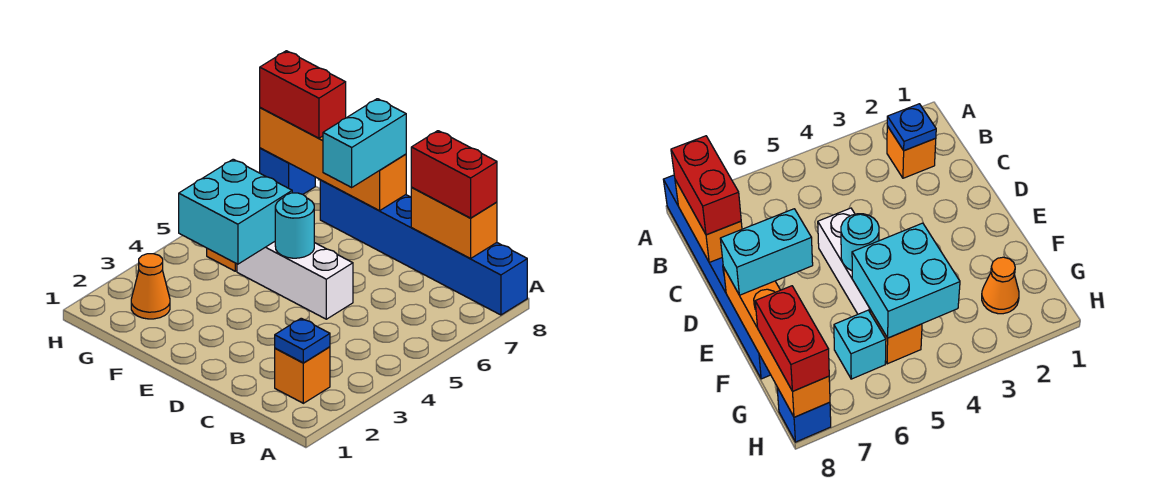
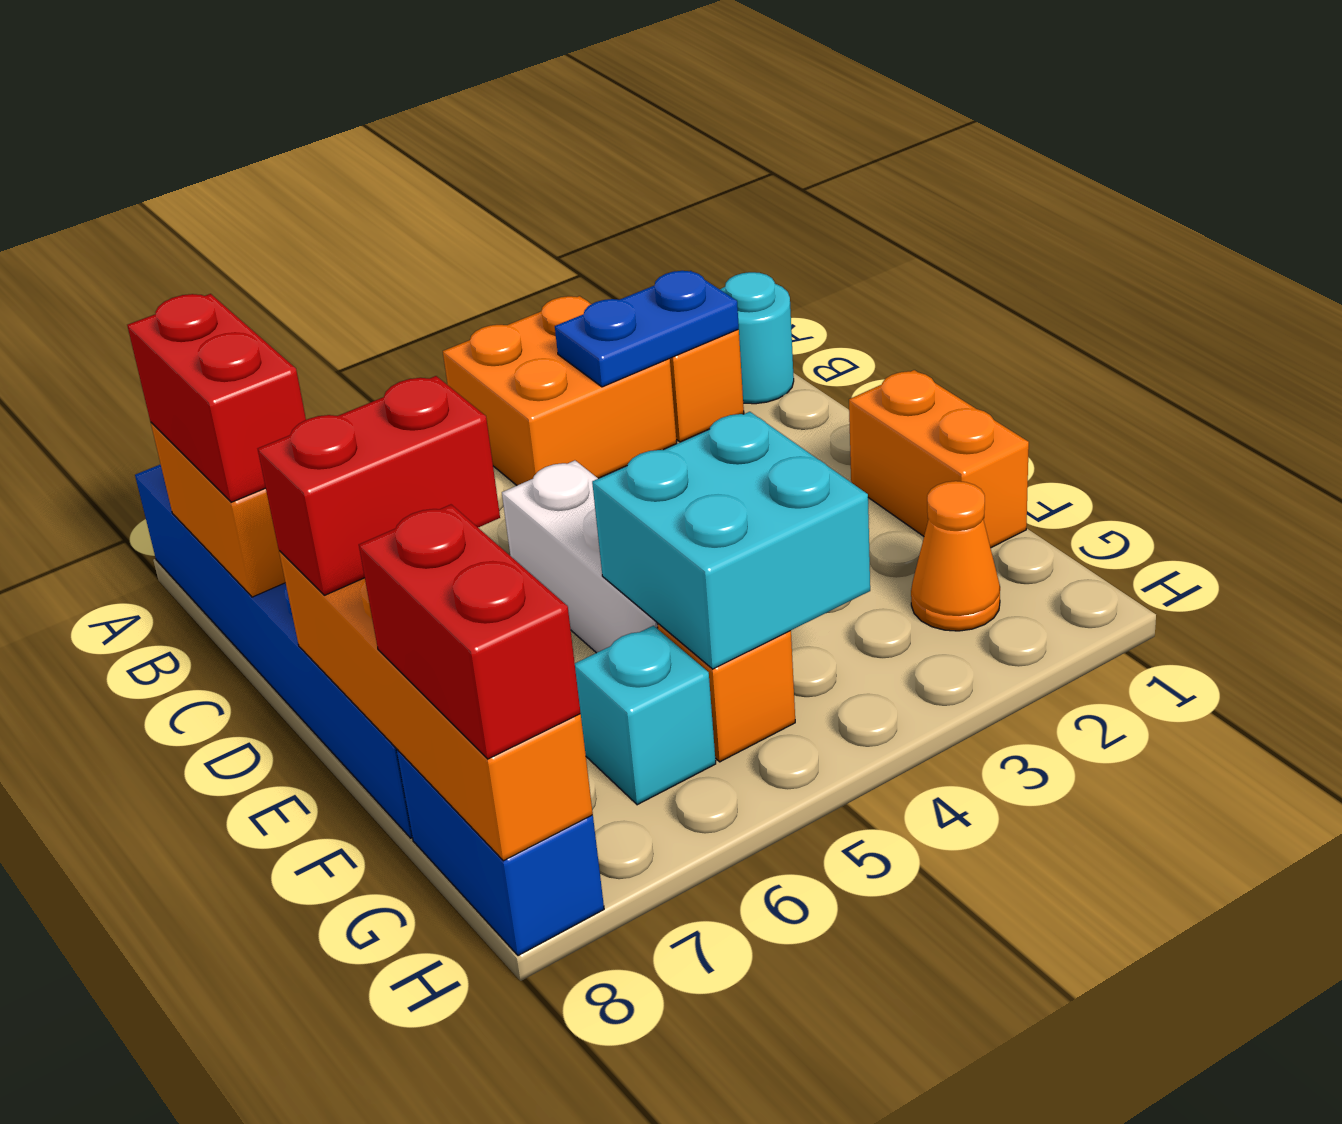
none -> orange 2x2 brick [443,296,677,485]
blue 1x1 plate [275,318,330,363] -> blue 1x2 plate [555,271,739,387]
none -> orange 1x2 brick [849,370,1029,548]
cyan 1x1 round brick [275,193,314,258] -> cyan 1x1 round brick moved to [720,272,794,404]
cyan 1x2 brick [323,99,406,187] -> red 1x2 brick [258,376,500,595]
blue 1x1 brick [260,148,315,194] -> blue 1x2 brick [396,749,604,956]

